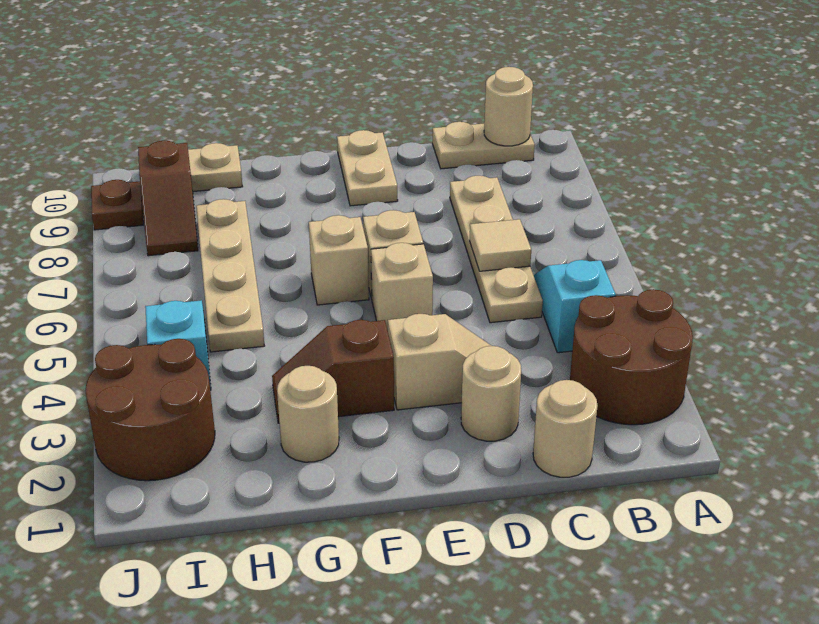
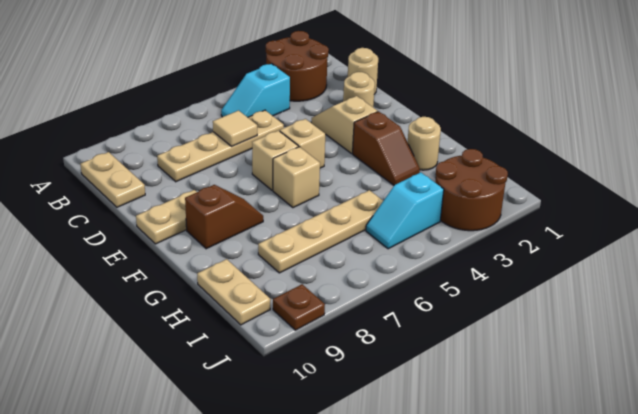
tan 1x1 round brick [484,67,533,146] -> none
brown 1x2 slope [138,141,198,256] -> brown 1x2 slope moved to [185,185,263,249]

